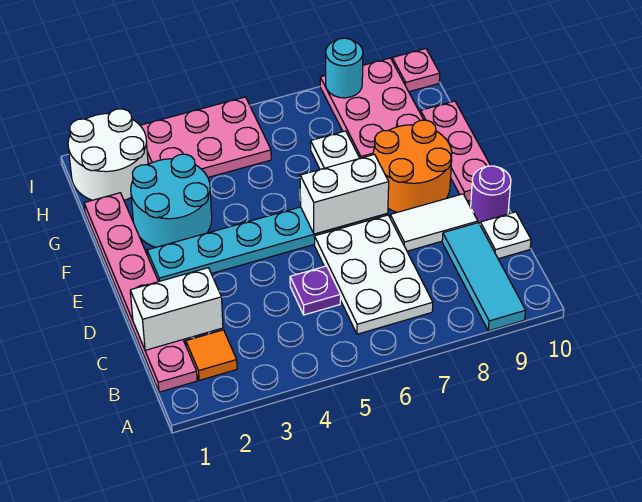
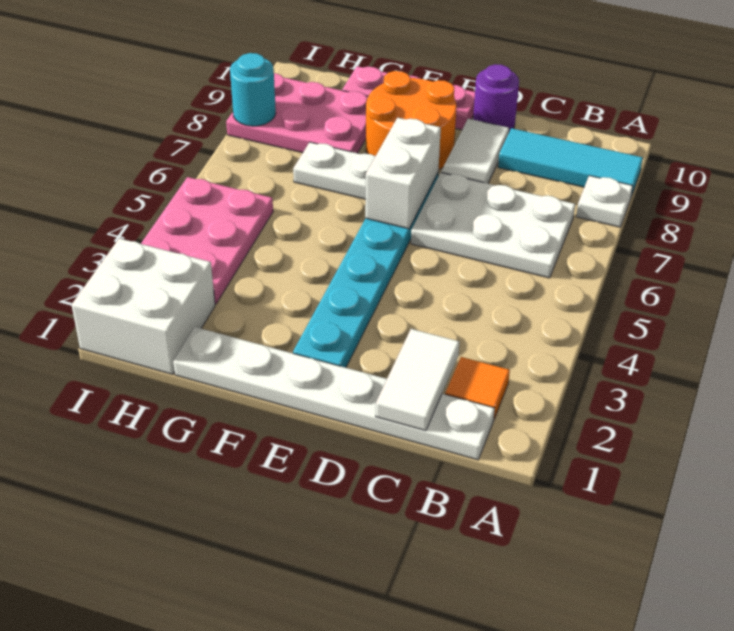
pink 1x6 plate [84,193,197,392] -> white 1x6 plate [173,327,495,460]
white 1x2 brick [130,268,223,350] -> white 1x2 tile [376,329,459,431]
purple 1x1 plate [290,266,341,315] -> none
white 1x1 plate [480,212,531,259] -> white 1x1 plate moved to [576,176,633,227]
cyan 2x2 round brick [131,154,212,247] -> none
white 2x2 round brick [68,109,148,200] -> white 2x2 brick [72,238,215,374]
pink 1x1 plate [392,49,440,92] -> none

